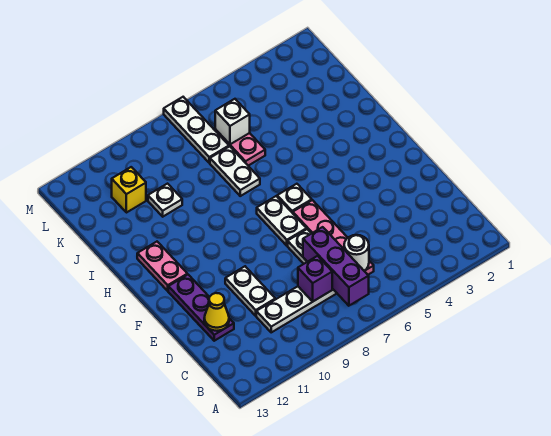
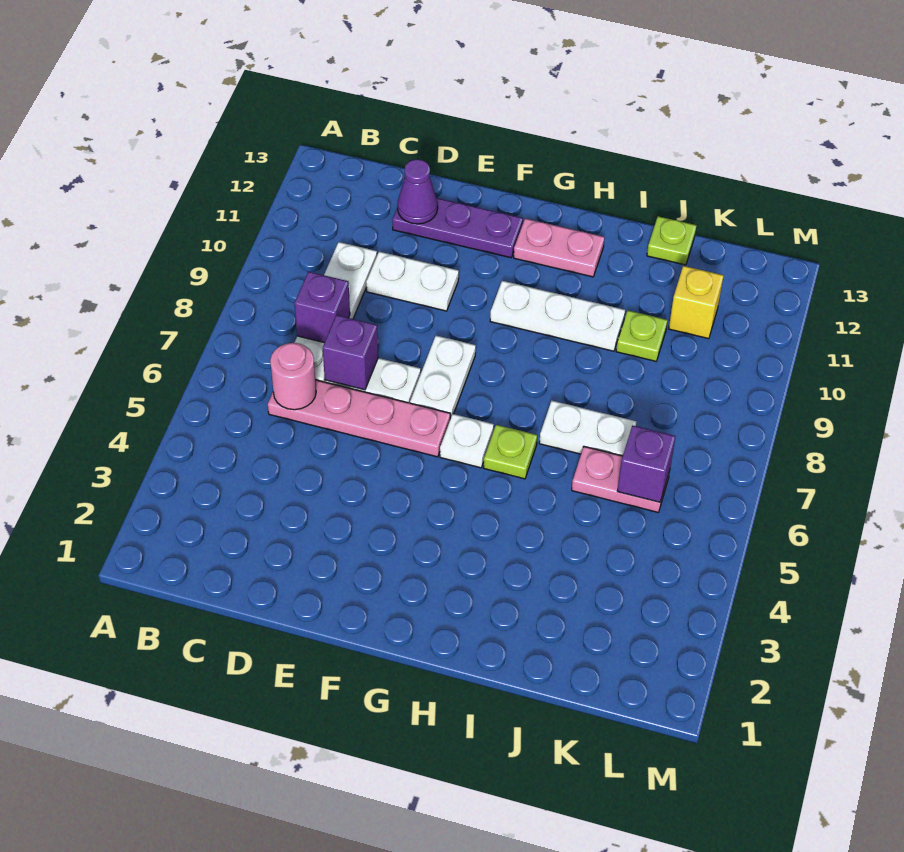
purple 1x3 brick [303,227,369,306] -> purple 1x1 brick [323,315,378,390]
white 1x1 round brick [344,235,369,271] -> pink 1x1 round brick [270,343,316,410]
yellow 1x1 cone [204,293,229,331] -> purple 1x1 cone [397,160,438,224]
white 1x2 plate [257,196,307,246] -> white 1x2 plate turned to [410,336,476,419]
none -> lime 1x1 plate [484,425,537,479]
white 1x1 plate [148,184,182,217] -> lime 1x1 plate [616,310,668,361]
none -> lime 1x1 plate [647,216,697,265]
white 1x1 brick [215,99,250,144] -> purple 1x1 brick [617,425,676,502]
white 1x3 plate [164,97,229,163] -> white 1x3 plate moved to [490,281,625,351]

